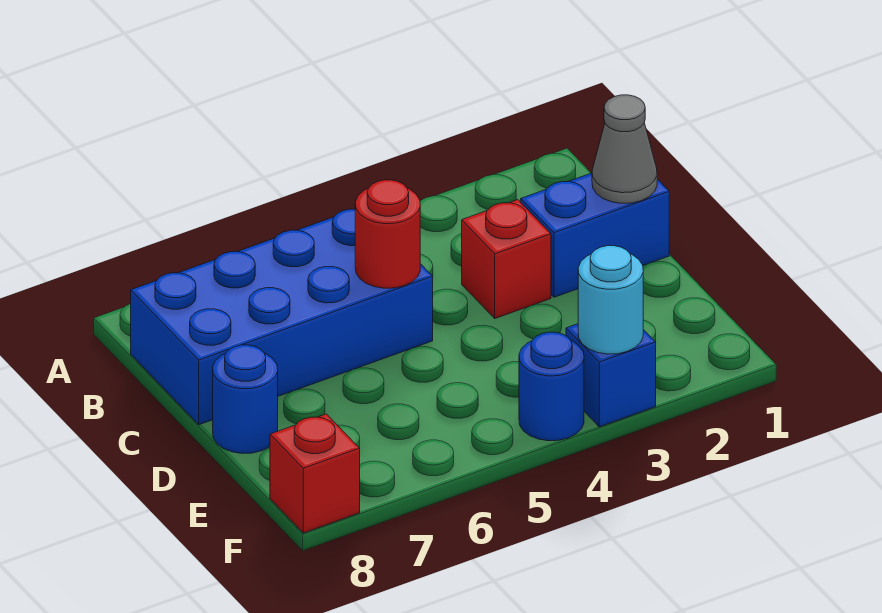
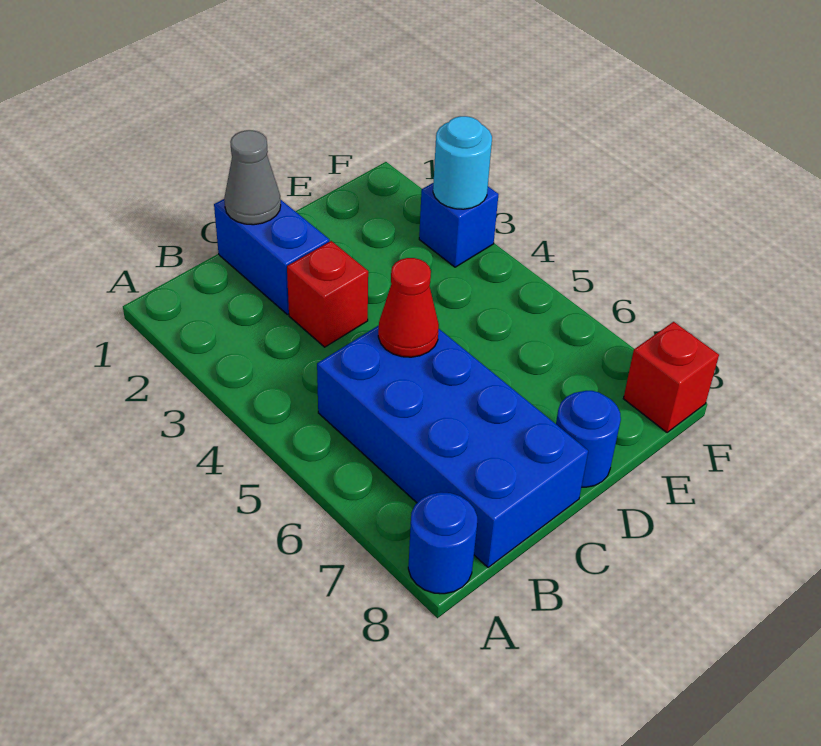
red 1x1 round brick [355,180,420,288] -> red 1x1 cone [378,258,439,357]
blue 1x1 round brick [519,332,584,441] -> blue 1x1 round brick moved to [408,492,477,594]

